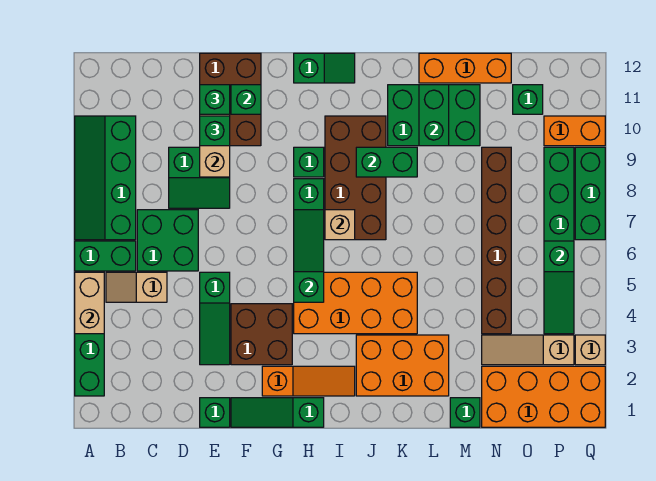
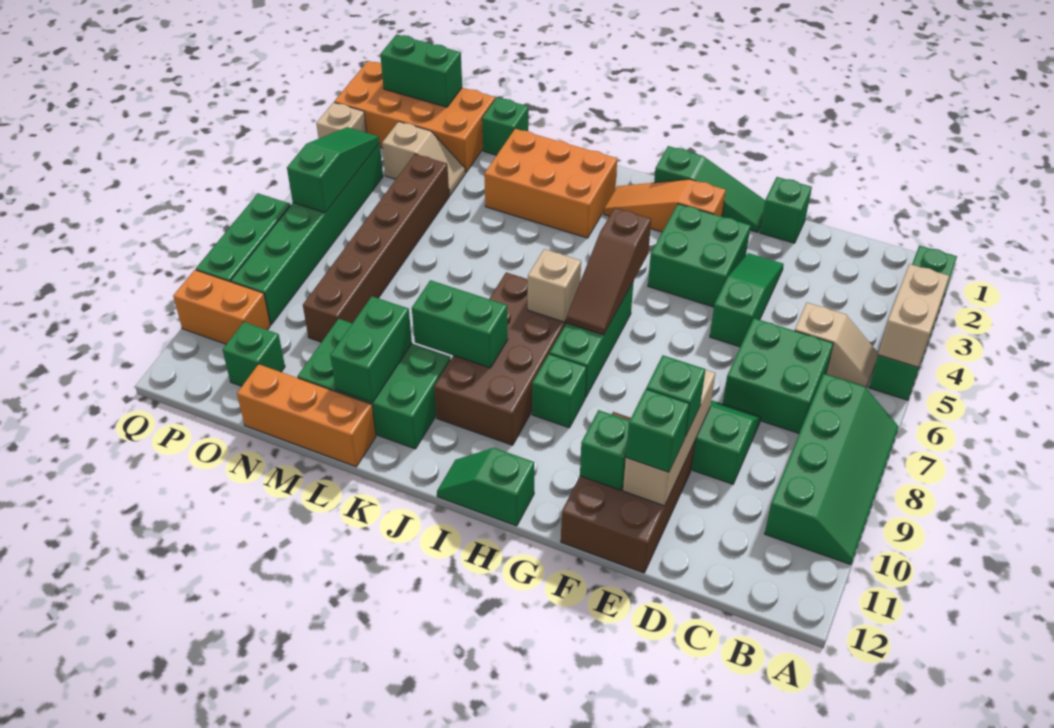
green 1x2 brick [75,241,136,271] -> green 1x2 brick moved to [380,34,462,107]
brown 2x2 brick [231,304,292,365] -> green 2x2 brick [648,204,751,307]
orange 2x4 brick [294,272,417,334] -> none
green 1x3 slope [294,210,324,302] -> brown 1x3 slope [566,208,651,335]
tan 1x3 slope [482,335,574,365] -> tan 1x2 slope [382,122,465,196]

